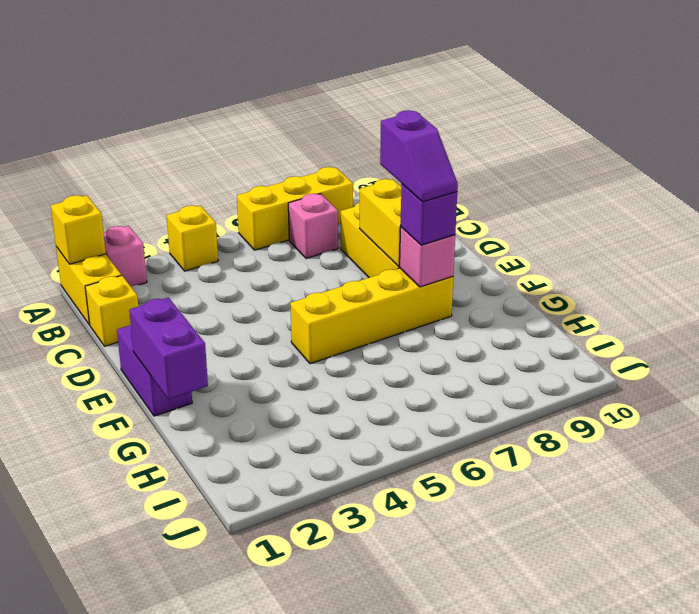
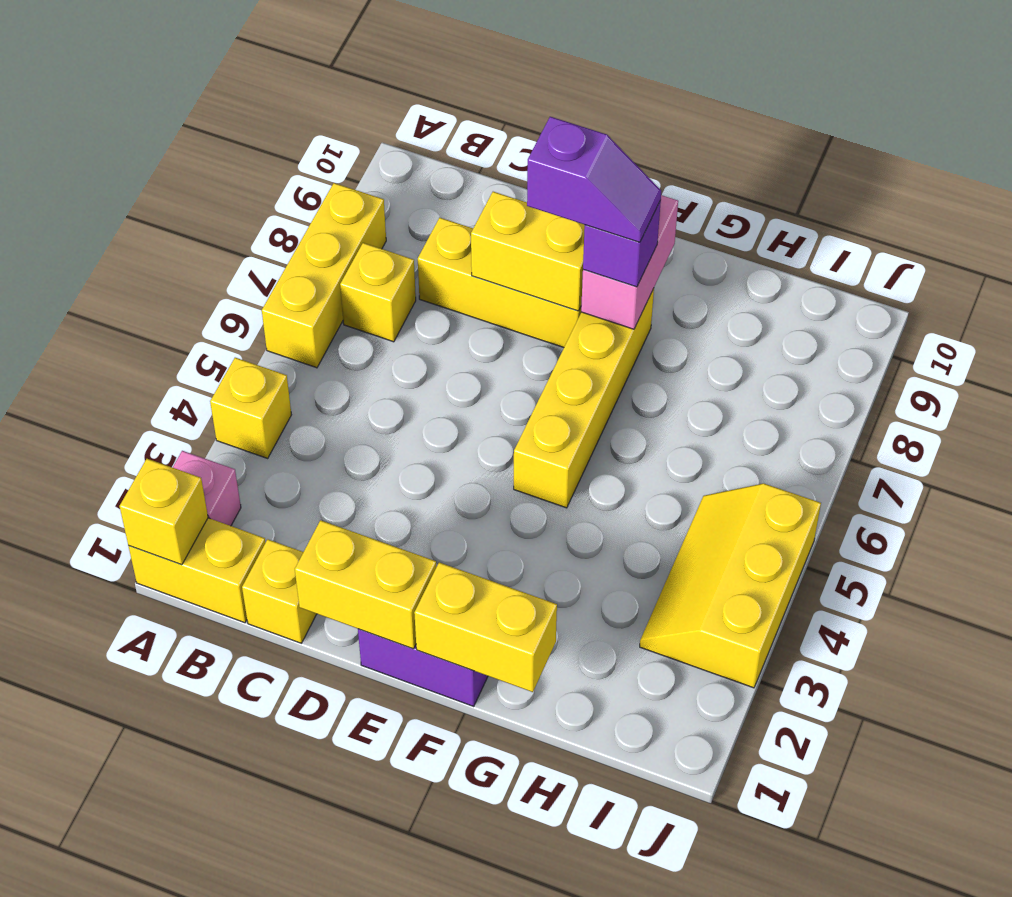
pink 1x1 brick [288,194,338,259] -> yellow 1x1 brick [340,243,416,342]
none -> yellow 1x2 brick [295,520,436,649]
purple 1x2 brick [129,297,208,399] -> yellow 1x2 brick [414,562,557,692]
pink 1x1 brick [400,227,455,287] -> pink 1x2 brick [581,195,678,329]
none -> yellow 2x3 slope [640,484,821,688]

